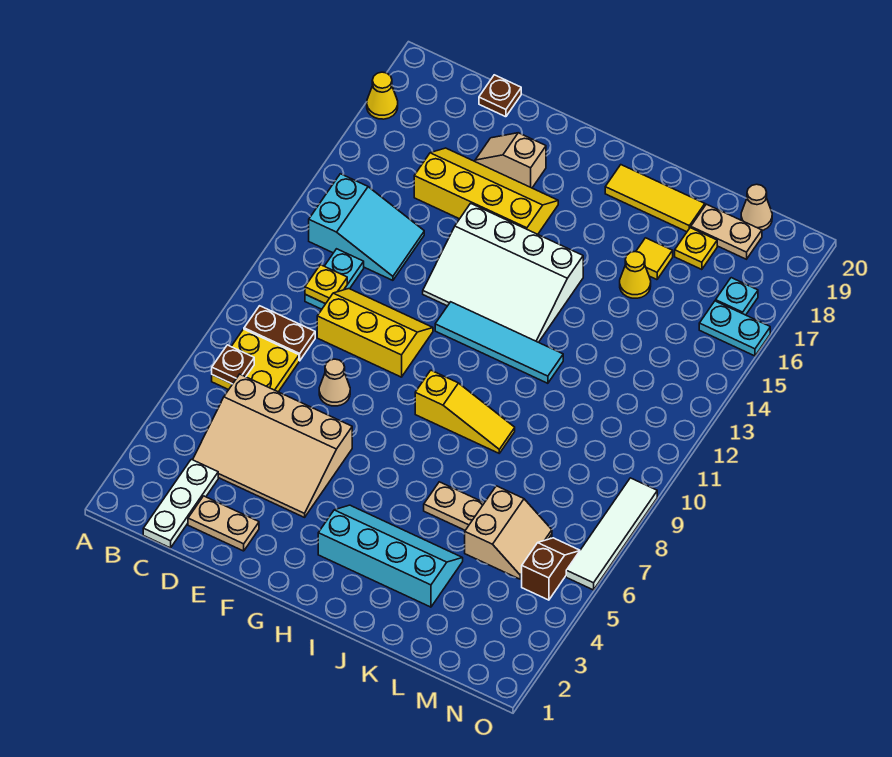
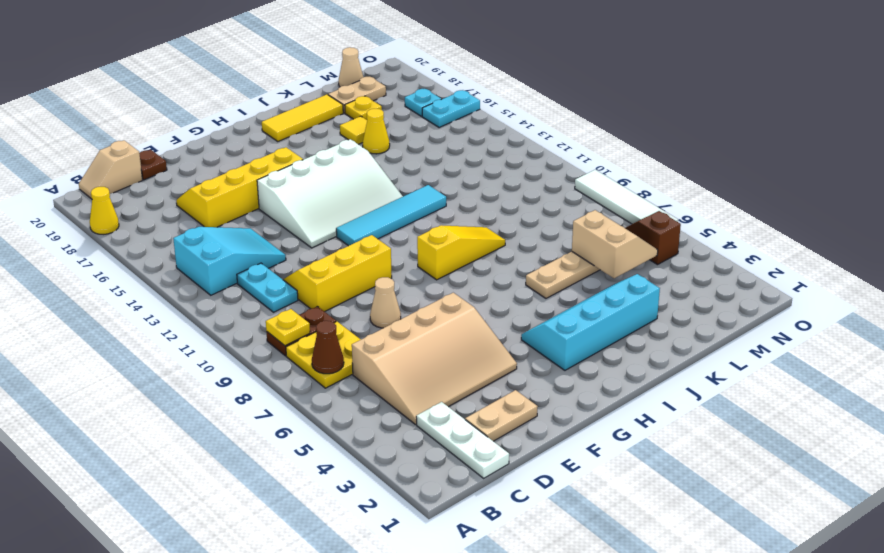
brown 1x1 plate [212,345,254,384] -> brown 1x1 cone [312,321,344,374]
yellow 1x1 plate [305,265,347,304] -> yellow 1x1 plate moved to [266,309,310,346]
tan 1x2 slope [475,133,546,188] -> tan 1x2 slope moved to [79,140,143,199]

